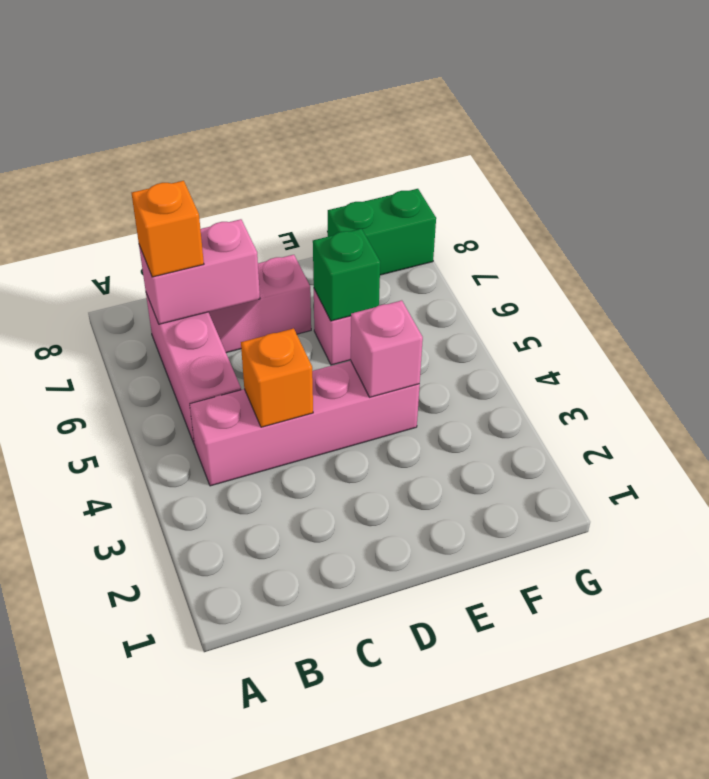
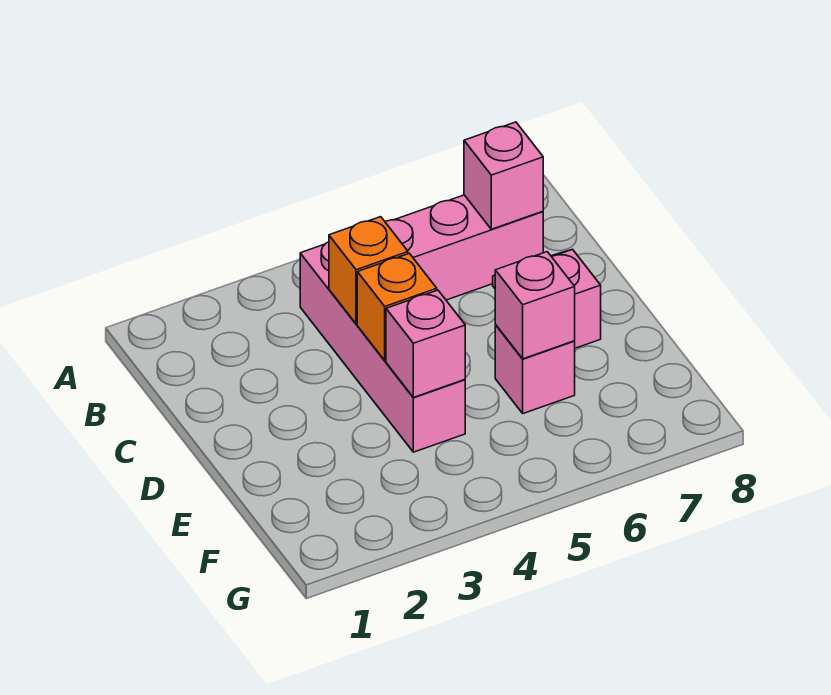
pink 1x2 brick [139,219,260,324] -> pink 1x1 brick [464,122,543,229]
orange 1x1 brick [132,181,204,277] -> orange 1x1 brick moved to [357,253,437,361]
green 1x1 brick [313,229,380,321] -> pink 1x1 brick [495,252,575,359]
green 1x2 brick [328,189,436,275] -> none

